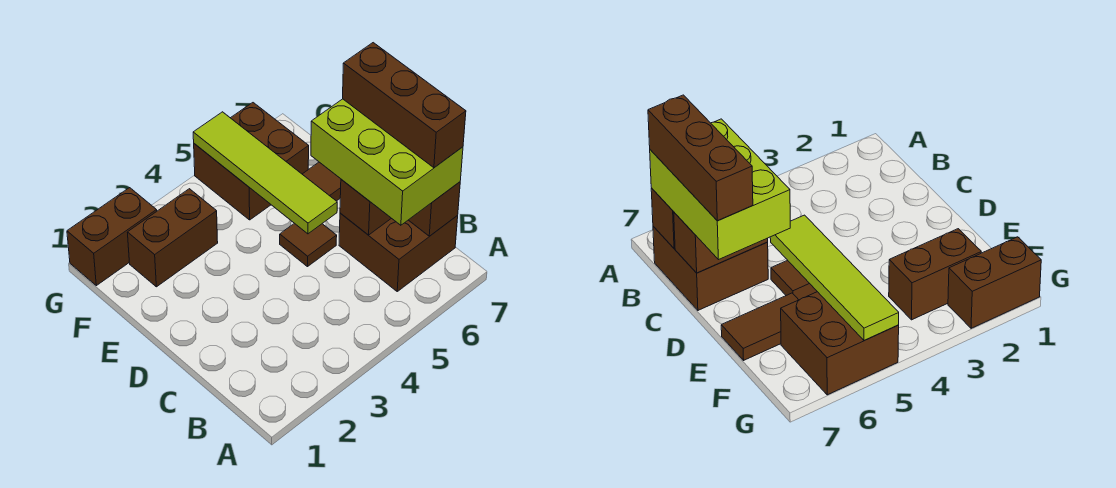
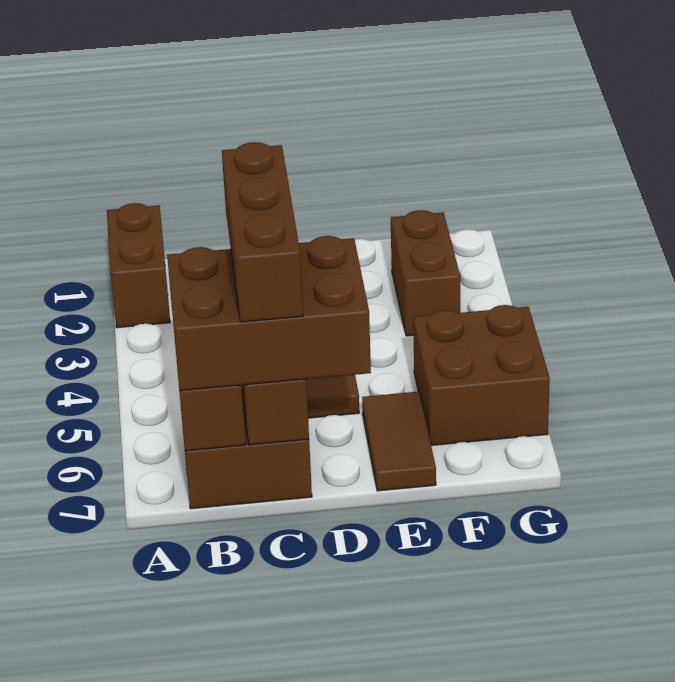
lime 2x3 brick [311,99,463,225] -> brown 2x3 brick [167,236,371,391]
brown 1x3 brick [343,43,466,168] -> brown 1x3 brick turned to [222,142,303,322]
lime 1x4 tile [193,112,337,234] -> none
brown 1x2 brick [67,188,157,286] -> brown 1x2 brick moved to [107,203,170,328]

